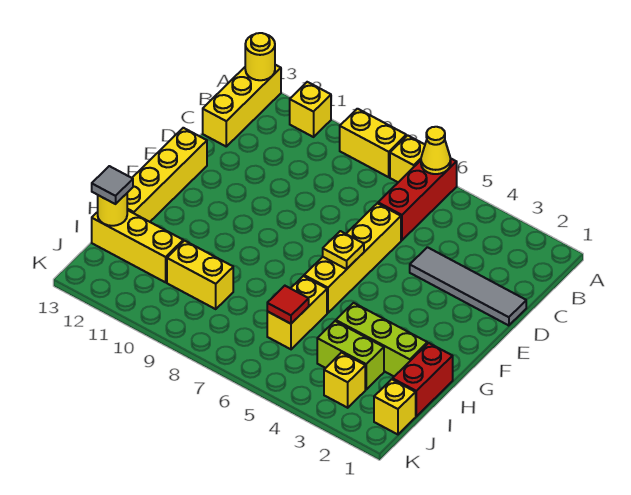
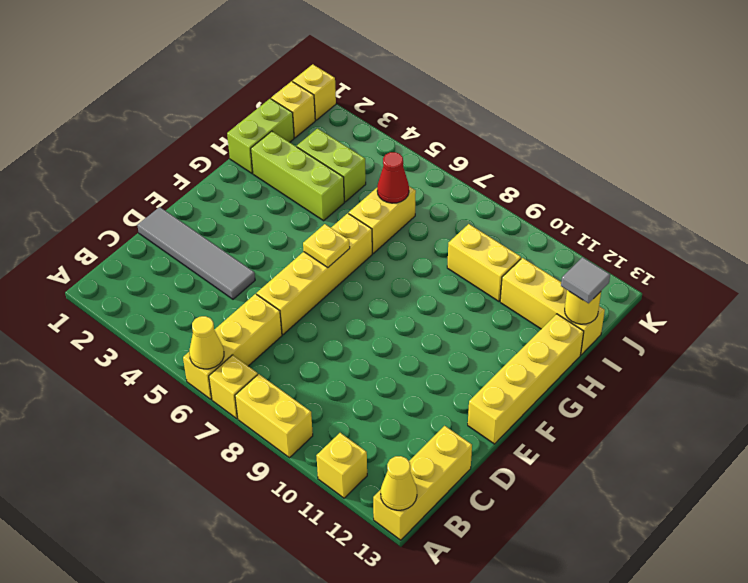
red 1x3 brick [378,159,457,240] -> yellow 1x3 brick [183,294,282,399]
yellow 1x1 round brick [245,33,275,80] -> yellow 1x1 cone [381,456,417,510]
red 1x2 brick [393,343,453,416] -> lime 1x2 brick [227,99,294,173]
red 1x1 tile [267,286,309,324] -> red 1x1 cone [377,152,409,203]
yellow 1x1 brick [324,353,365,408] -> yellow 1x1 brick moved to [293,64,336,120]

